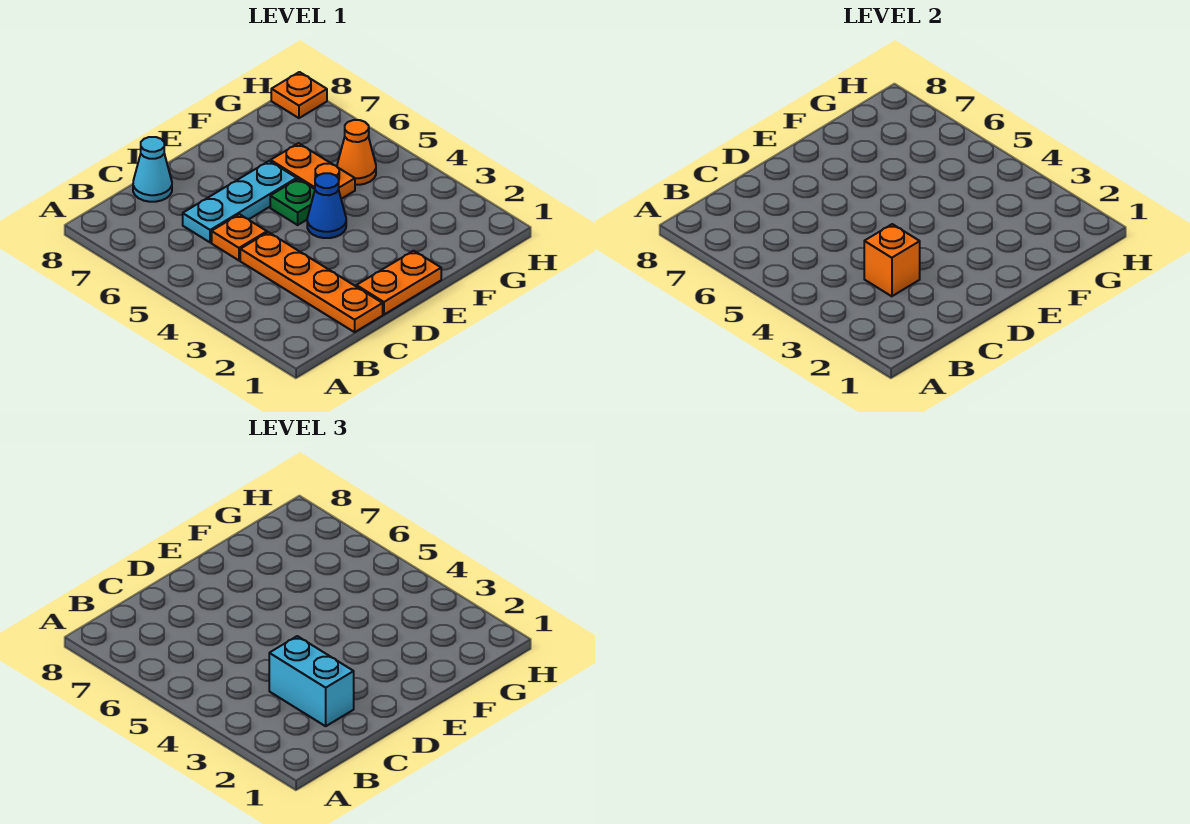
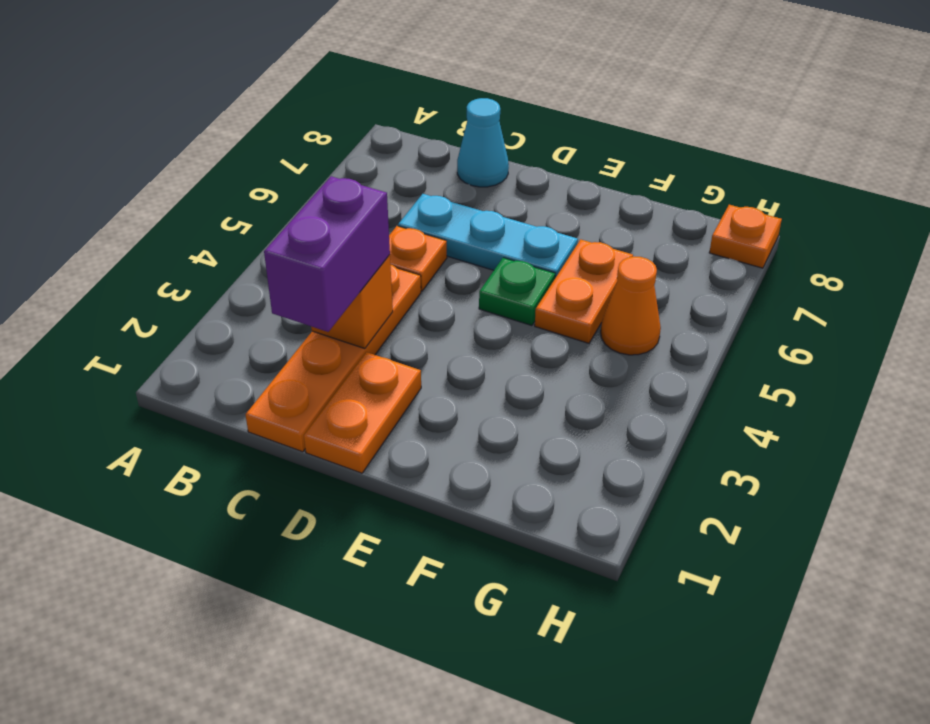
cyan 1x2 brick [269,636,354,726] -> purple 1x2 brick [264,176,390,332]
orange 1x2 plate [356,251,441,314] -> orange 1x2 plate turned to [304,352,421,473]
blue 1x1 cone [307,173,346,238] -> none

